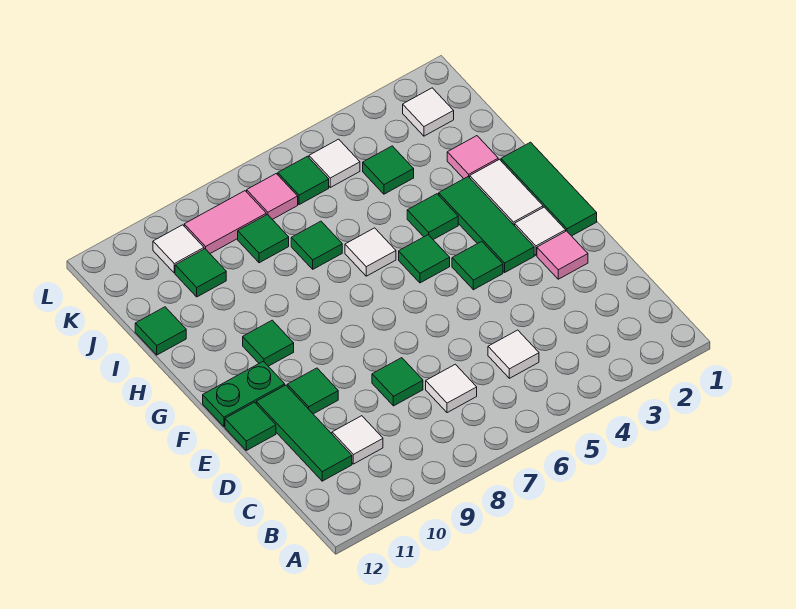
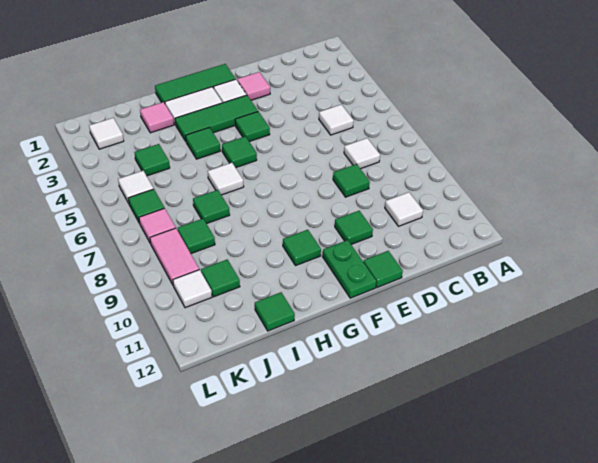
green 1x3 tile [256,385,352,481] -> none

